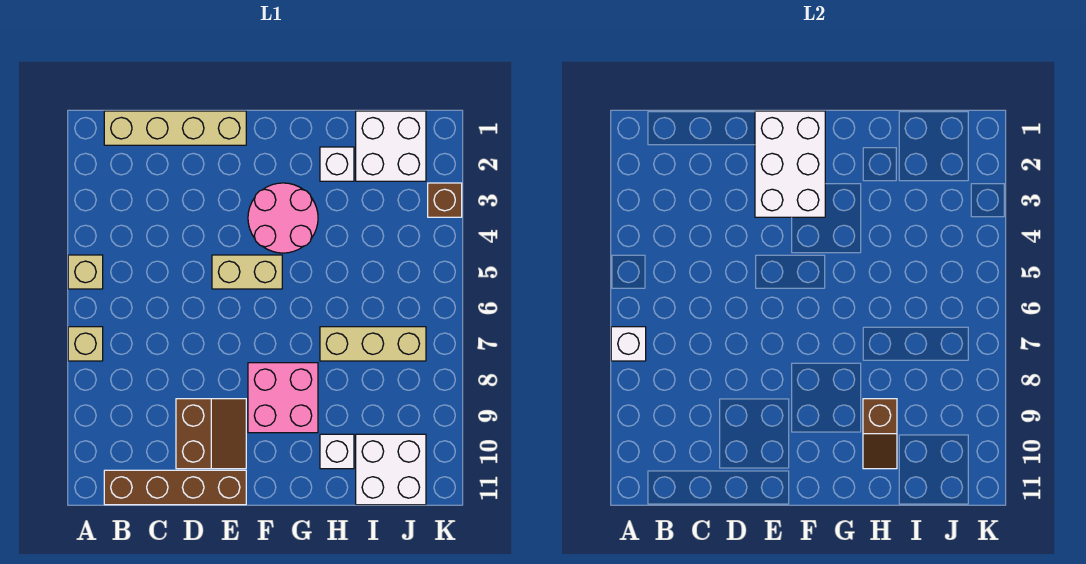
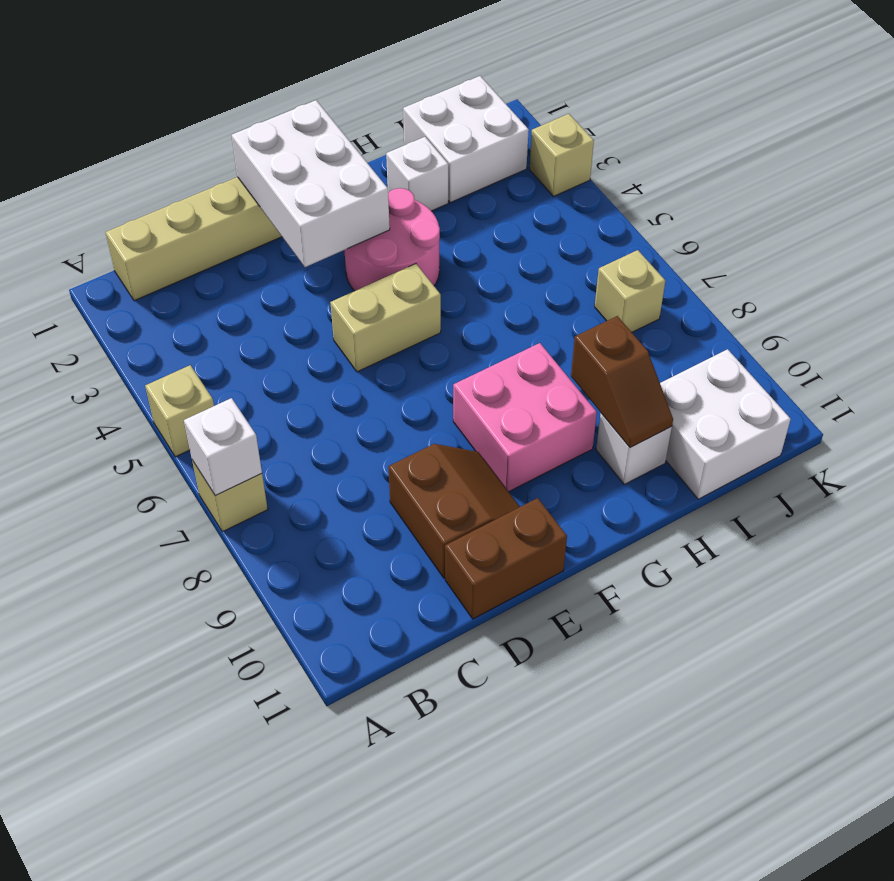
brown 1x4 brick [104,470,246,505] -> brown 1x2 brick [445,498,567,619]
tan 1x3 brick [320,327,426,361] -> tan 1x1 brick [595,250,665,332]
brown 1x1 brick [428,183,462,217] -> tan 1x1 brick [530,114,594,196]

